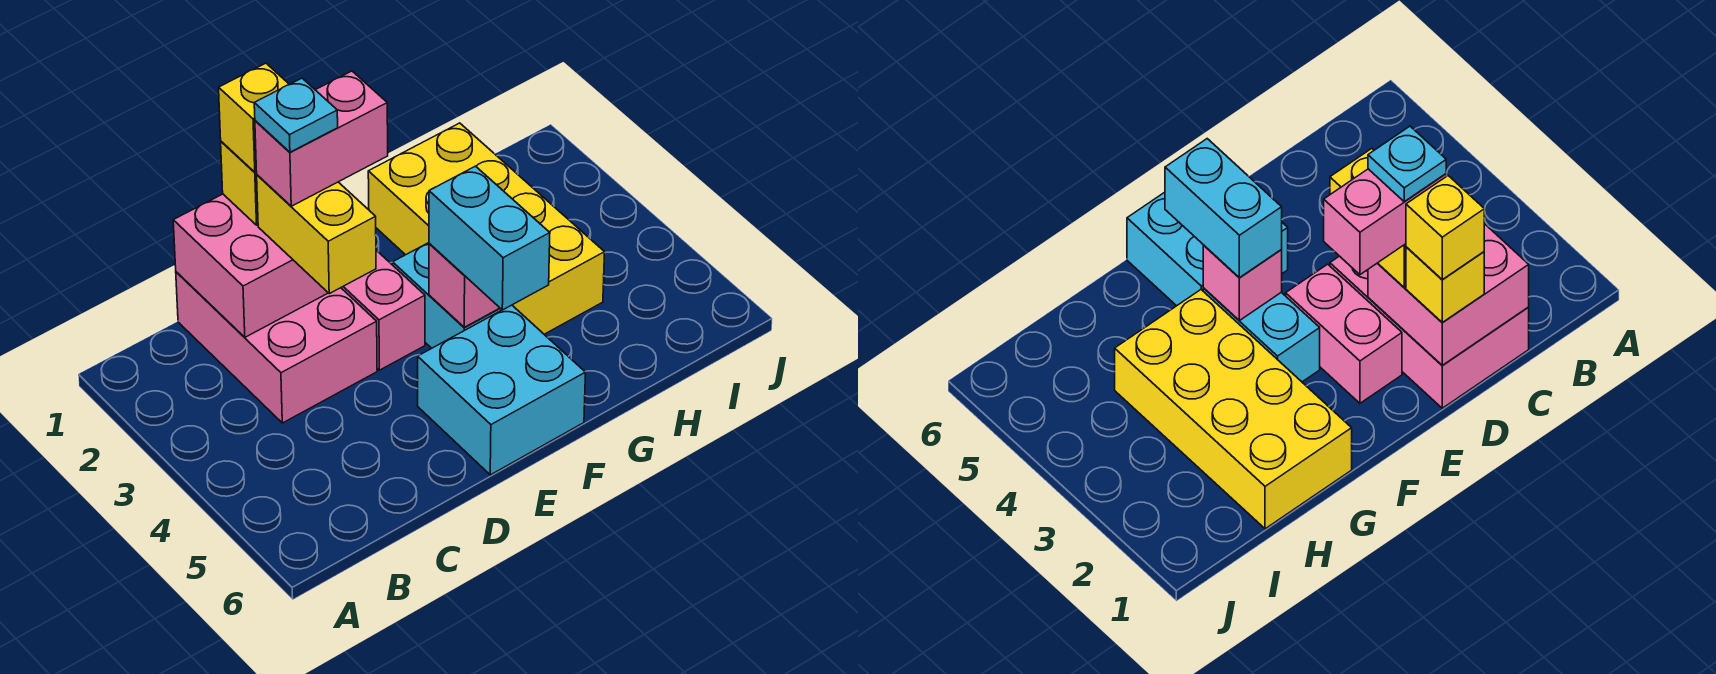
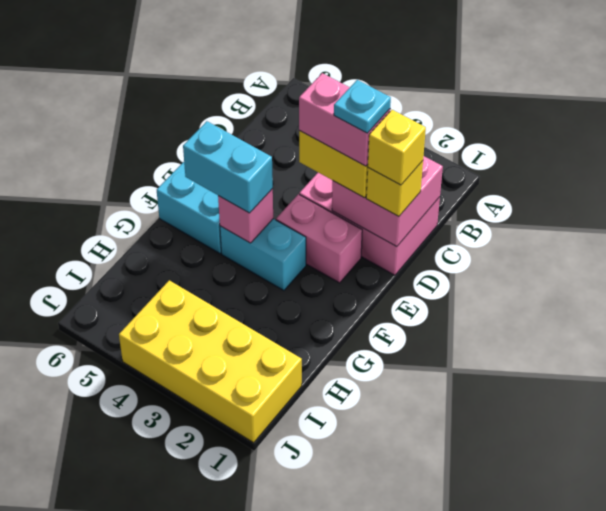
pink 1x2 brick [255,71,388,206] -> pink 1x2 brick turned to [299,73,390,166]
yellow 2x4 brick [368,123,605,334] -> yellow 2x4 brick moved to [119,280,302,443]

